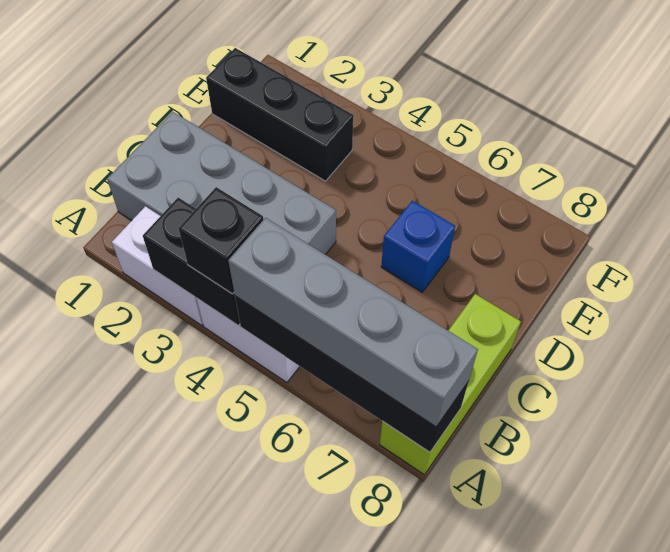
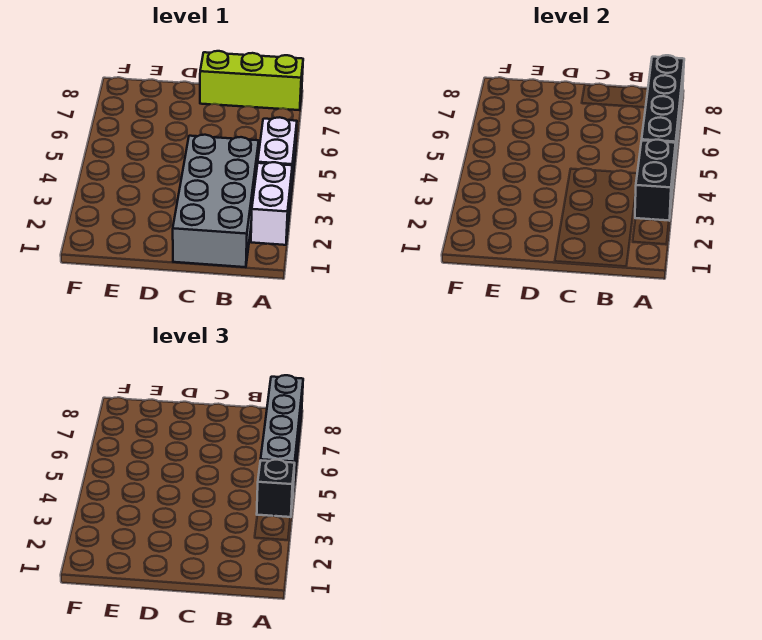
blue 1x1 brick [381,201,455,292] -> none
black 1x3 brick [206,48,353,181] -> none

